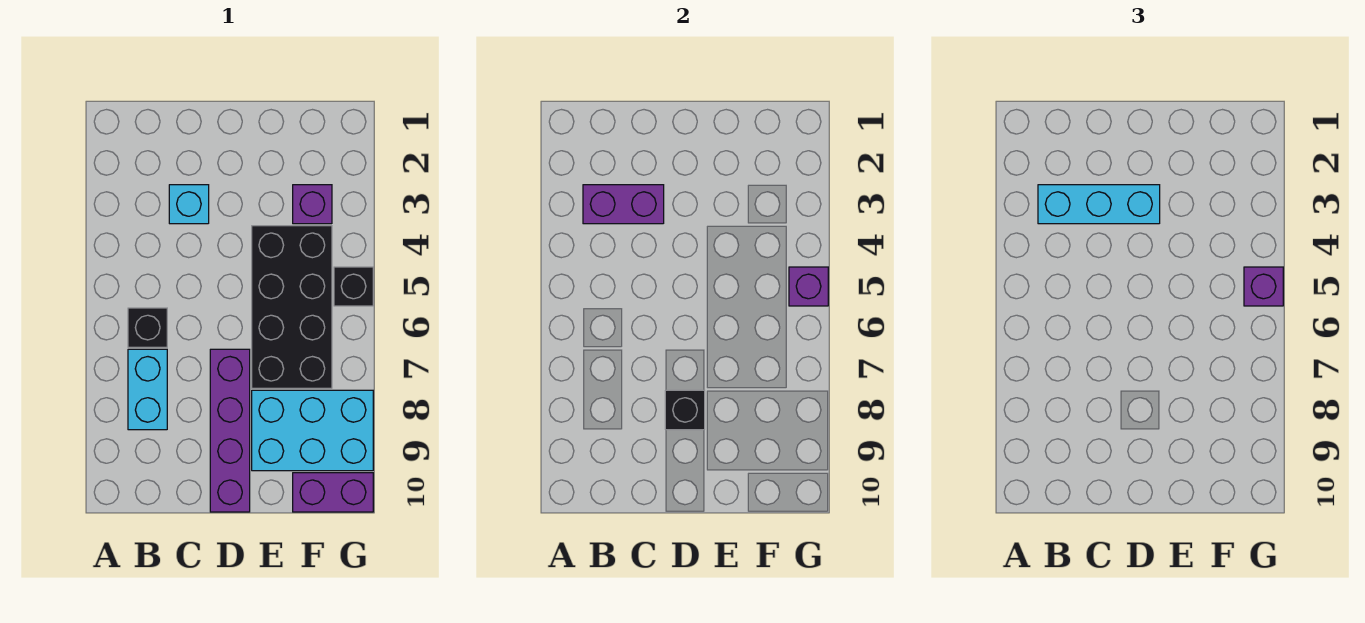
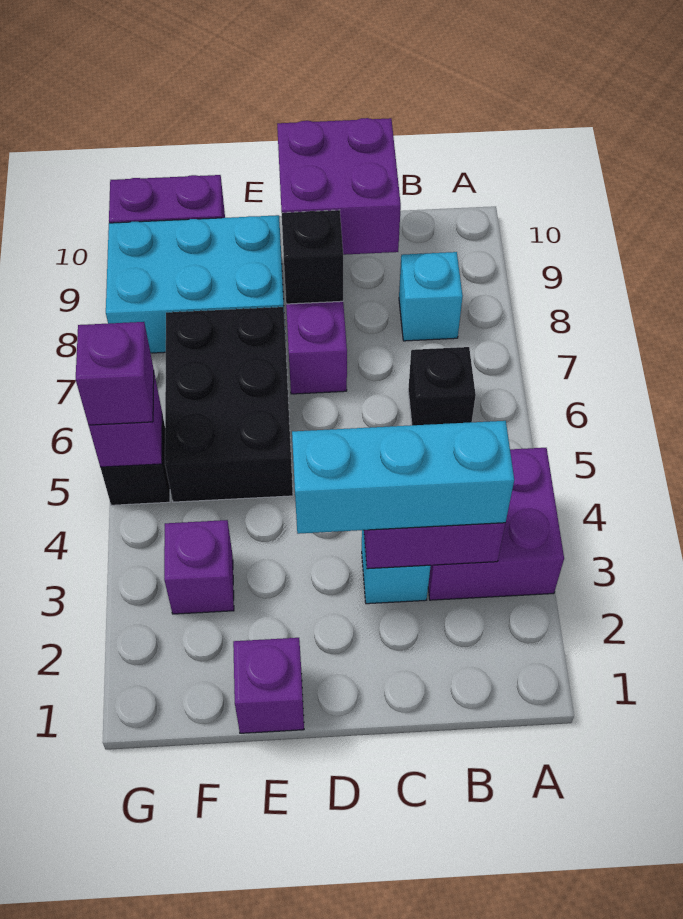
none -> purple 2x2 brick [428,448,564,600]
cyan 1x2 brick [128,349,167,430] -> cyan 1x1 brick [399,252,463,341]
none -> purple 2x2 brick [277,118,401,255]
none -> purple 1x1 brick [233,638,304,733]
black 2x4 brick [252,226,332,388] -> black 2x3 brick [165,307,293,502]

